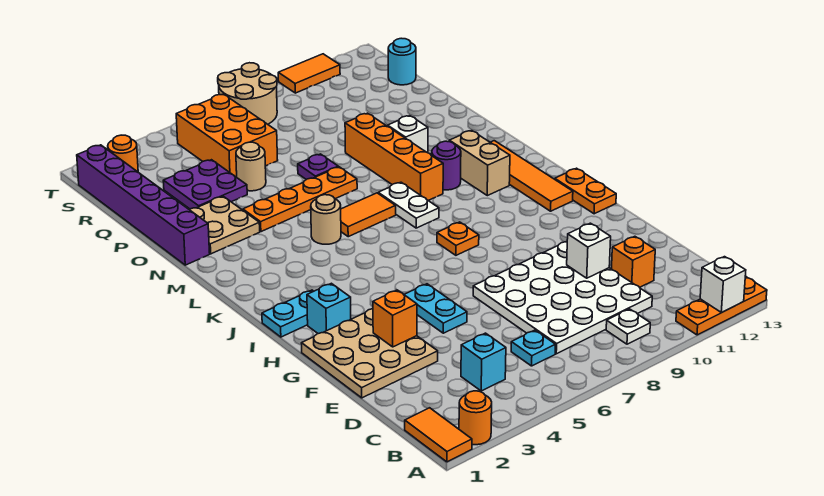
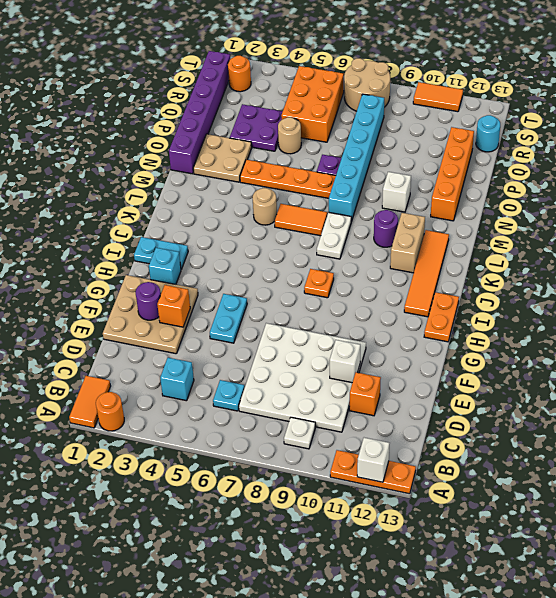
none -> purple 1x1 round brick [135,282,161,320]
orange 1x4 brick [345,113,443,201] -> orange 1x4 brick moved to [431,127,474,221]
none -> cyan 1x6 brick [329,94,384,222]

